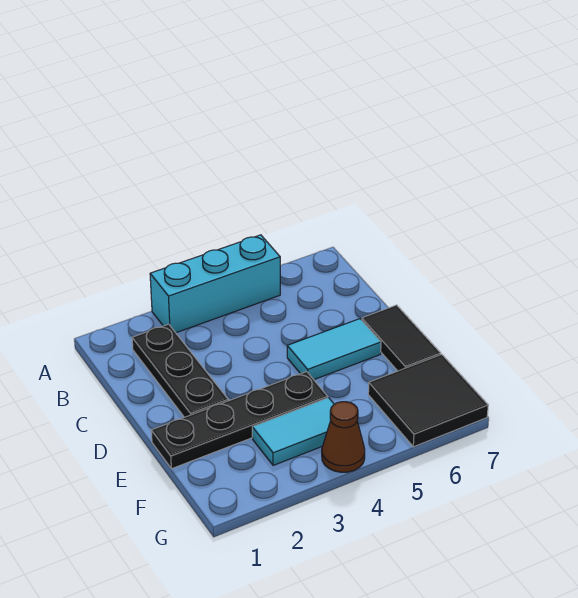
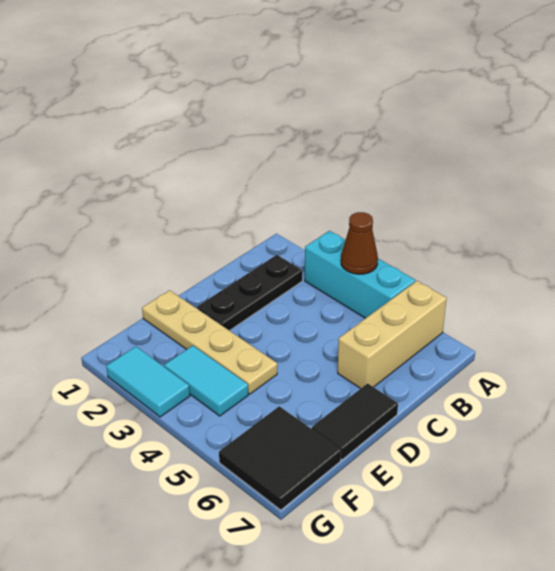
none -> tan 1x3 brick [338,281,447,389]
cyan 1x2 tile [287,319,381,380] -> cyan 1x2 tile moved to [106,347,190,417]
black 1x4 plate [151,372,328,469] -> tan 1x4 plate [142,290,277,394]
brown 1x1 cone [322,402,365,472] -> brown 1x1 cone moved to [341,212,378,274]

